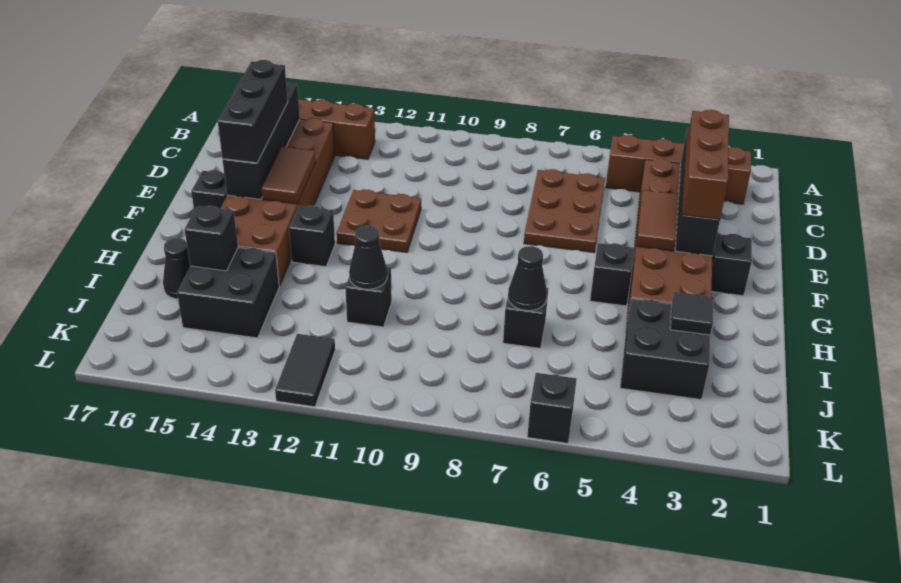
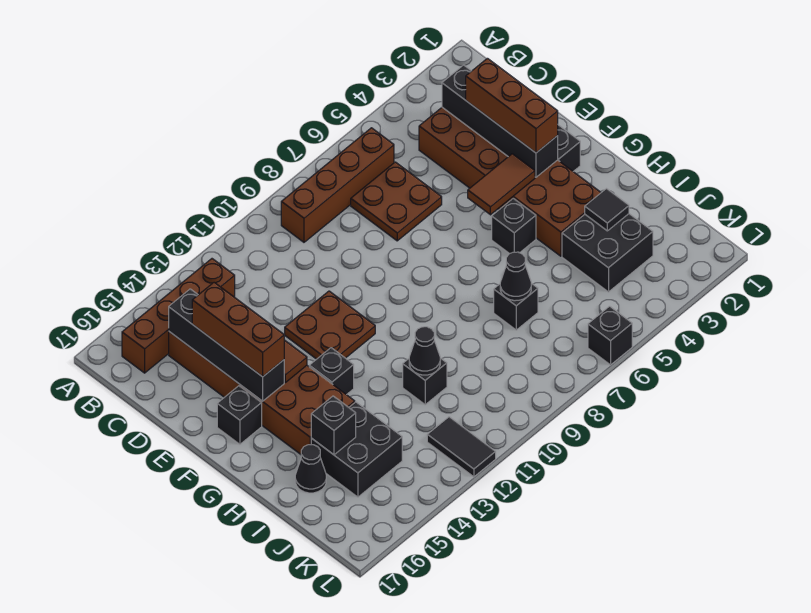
brown 1x4 brick [606,135,751,204] -> brown 1x4 brick moved to [281,128,394,242]
brown 2x3 plate [524,169,605,253] -> brown 2x2 plate [351,162,442,241]
black 1x3 brick [218,60,288,163] -> brown 1x3 brick [192,282,284,377]
brown 1x2 tile [636,190,678,251] -> brown 1x2 tile turned to [468,154,535,215]

